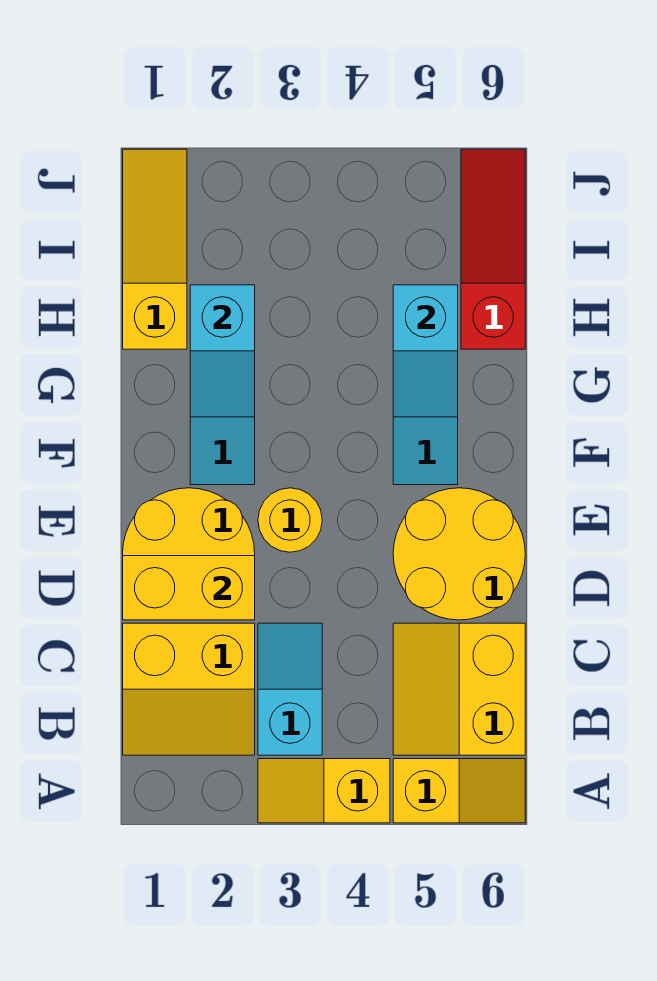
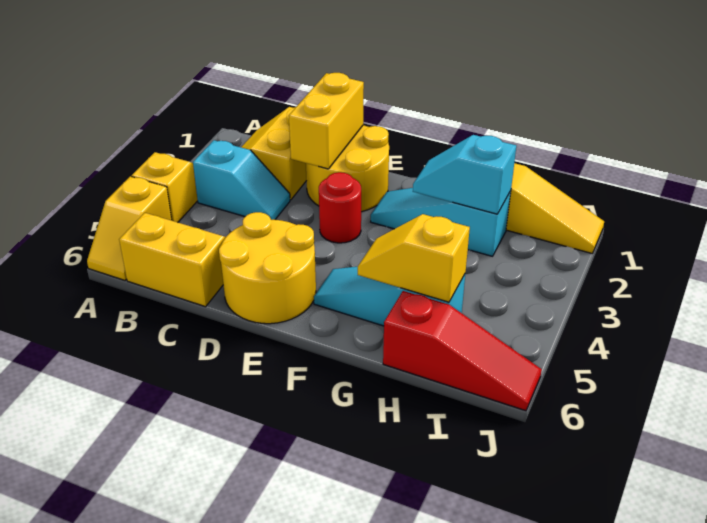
yellow 1x1 round brick [258,488,322,552] -> red 1x1 round brick [319,172,361,243]
cyan 1x2 slope [393,285,458,417] -> yellow 1x2 slope [358,214,470,302]

